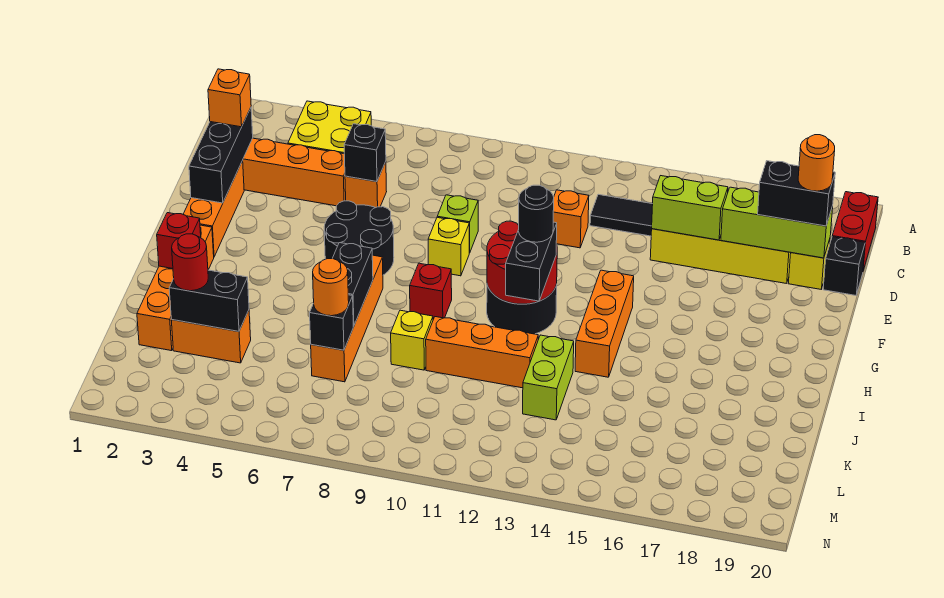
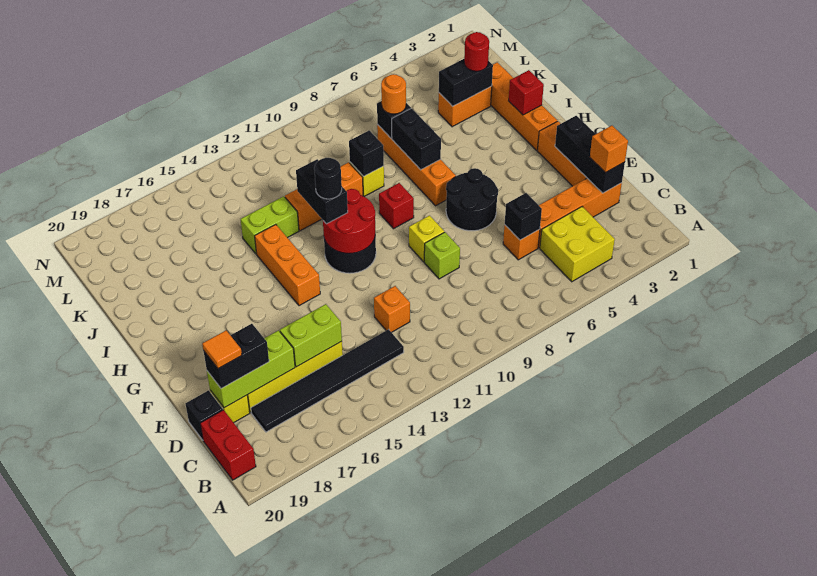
orange 1x1 round brick [798,135,835,191] -> orange 1x1 tile [202,330,242,369]
none -> black 1x1 brick [349,130,384,176]
lime 1x2 brick [523,335,574,420] -> lime 1x2 brick turned to [241,196,299,254]

